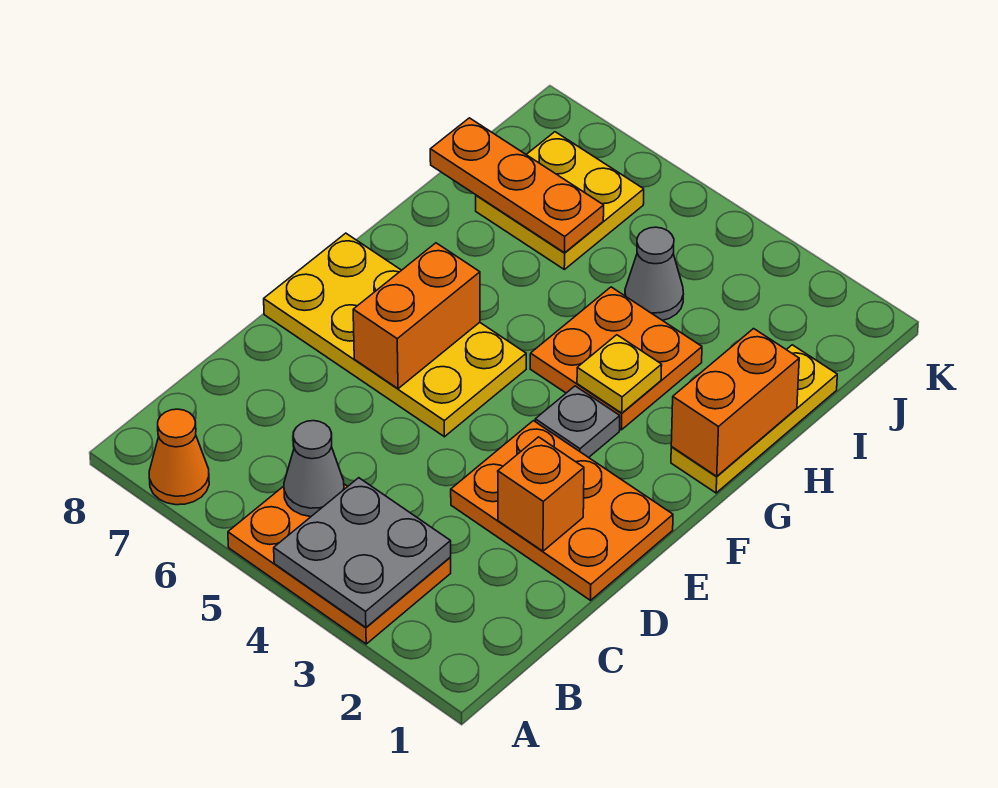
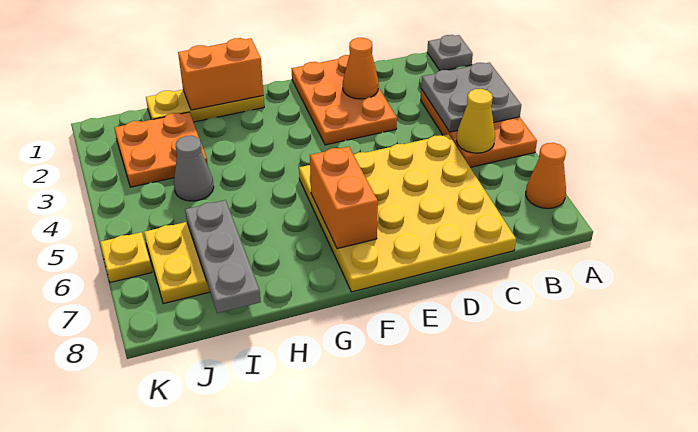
grey 1x1 cone [284,421,344,517] -> yellow 1x1 cone [456,89,495,153]
orange 1x1 brick [498,437,584,551] -> orange 1x1 cone [343,38,379,99]
yellow 2x4 plate [264,233,526,437] -> yellow 4x4 plate [299,134,516,292]
orange 1x2 brick [353,243,480,389] -> orange 1x2 brick turned to [310,146,378,249]
grey 1x1 plate [535,386,620,458] -> grey 1x1 plate moved to [427,35,473,71]
orange 2x2 plate [530,287,702,430] -> orange 2x2 plate moved to [114,112,208,187]
yellow 1x1 plate [577,335,662,413] -> yellow 1x1 plate moved to [100,232,152,282]
orange 1x3 plate [430,118,604,253] -> grey 1x3 plate [185,200,261,313]

